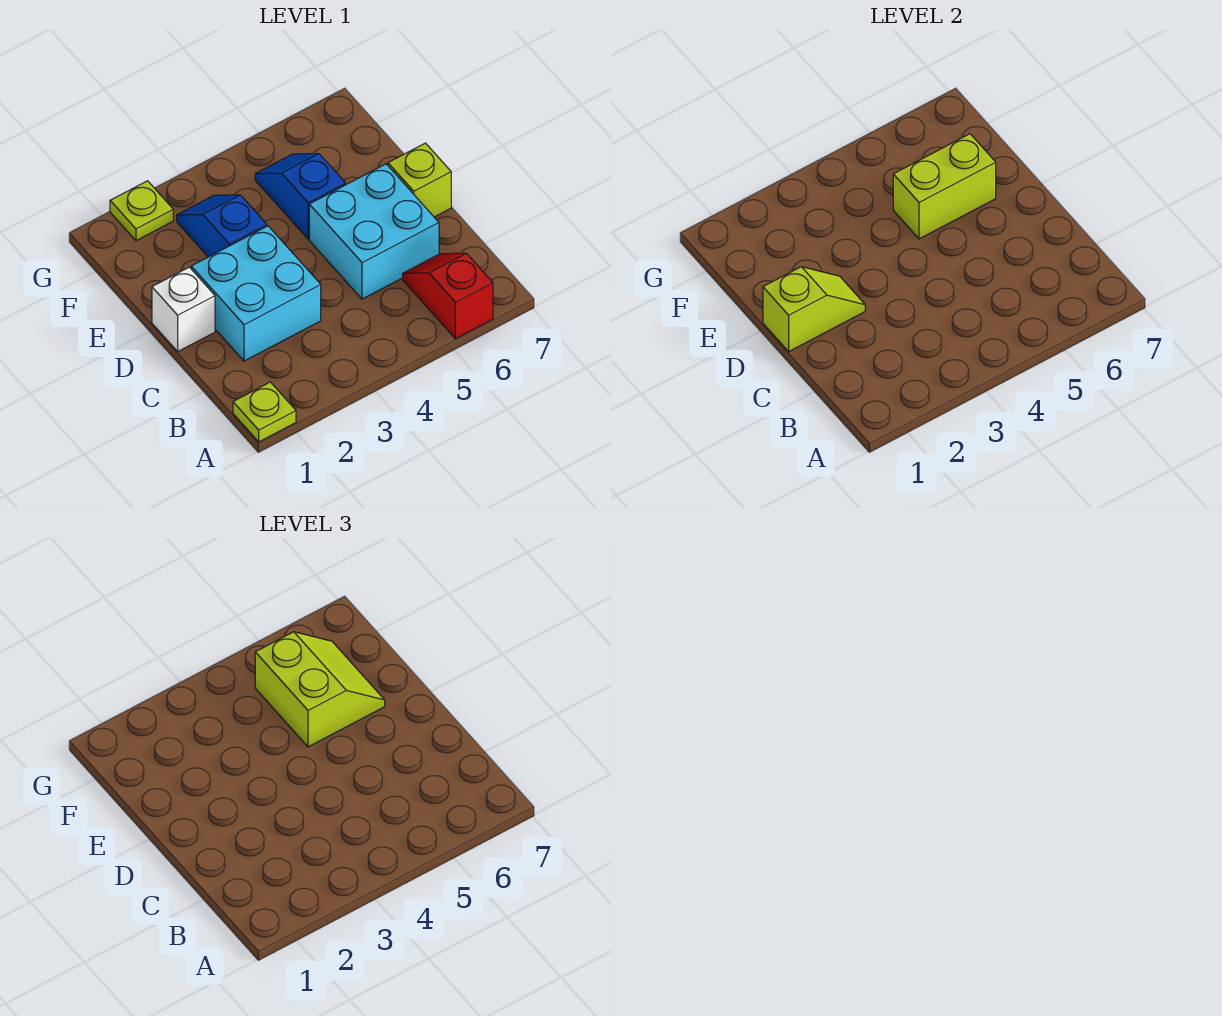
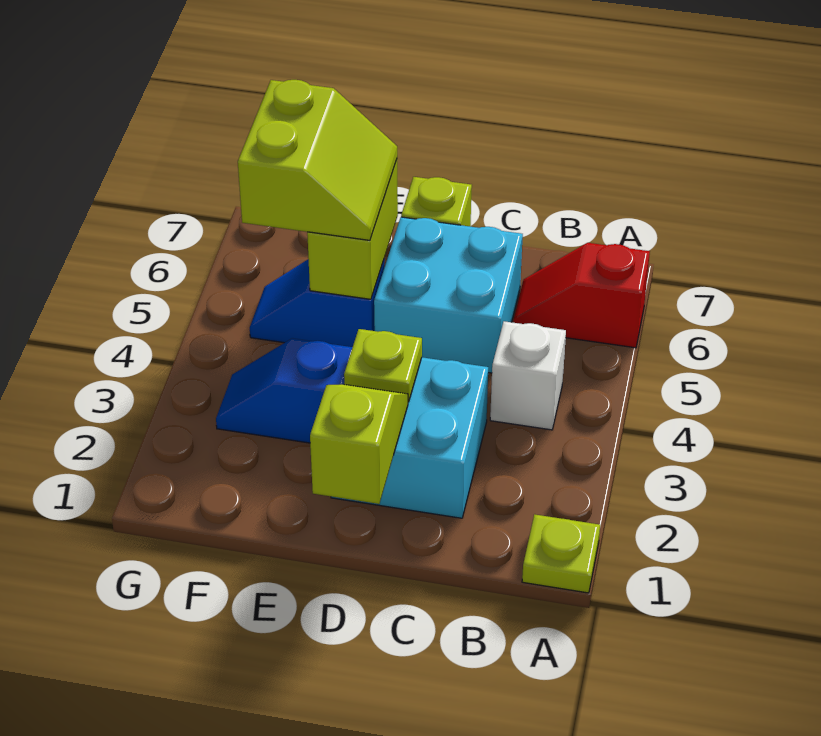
white 1x1 brick [152,267,215,351] -> white 1x1 brick moved to [490,321,566,430]
lime 2x2 slope [255,632,385,747] -> lime 2x2 slope turned to [238,80,397,240]
lime 1x1 plate [110,181,173,241] -> lime 1x1 plate moved to [344,329,422,402]

